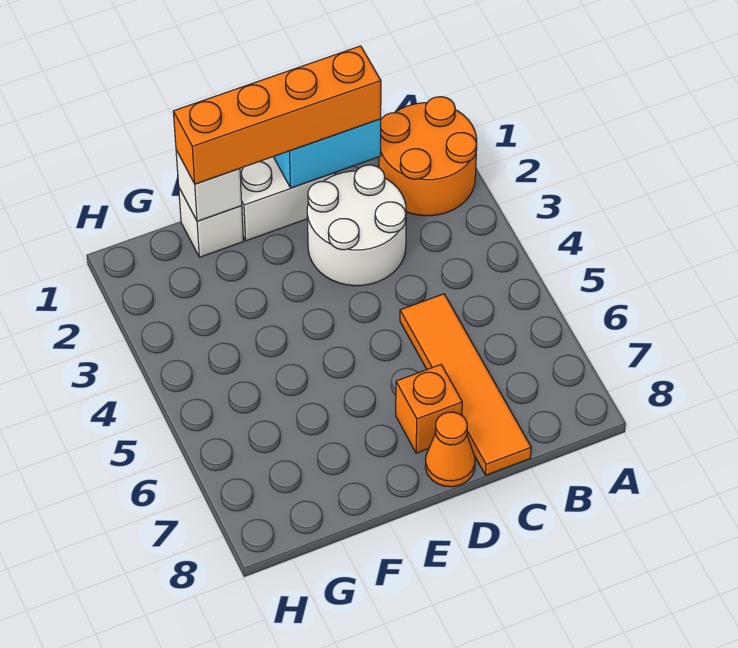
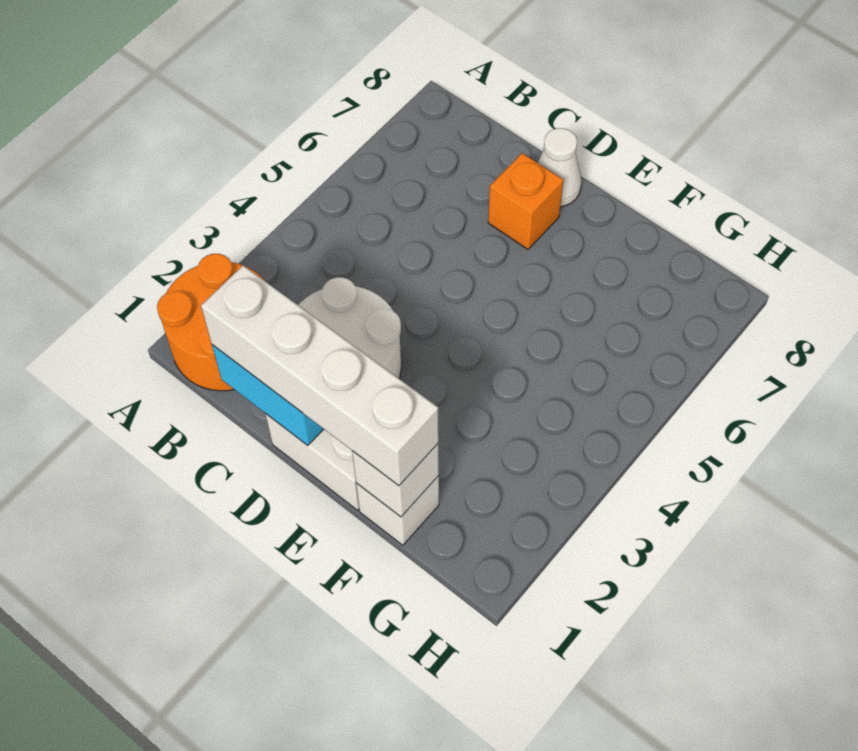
orange 1x4 brick [173,46,381,184] -> white 1x4 brick [201,266,439,486]
orange 1x4 tile [400,294,531,475] -> none
orange 1x1 cone [425,412,475,487] -> white 1x1 cone [538,128,582,207]

